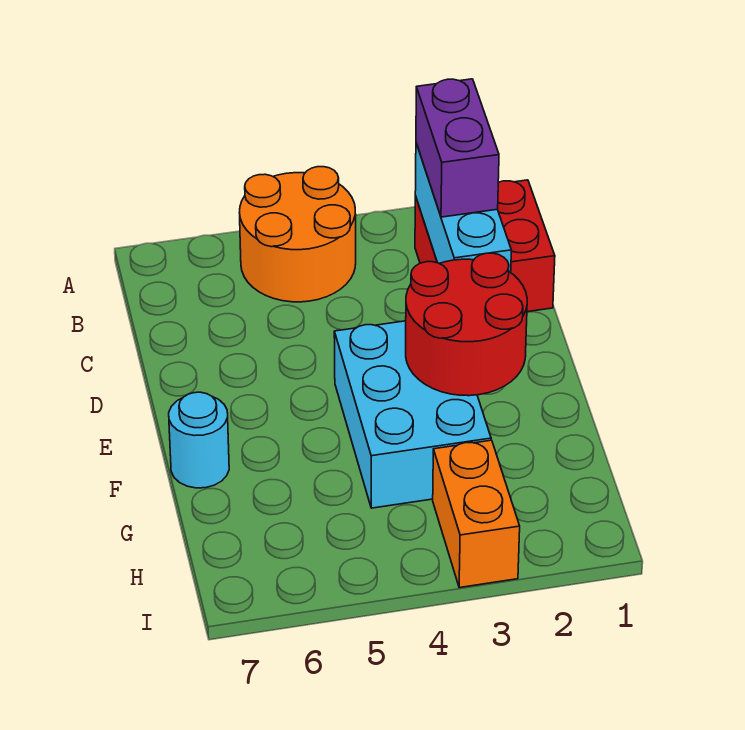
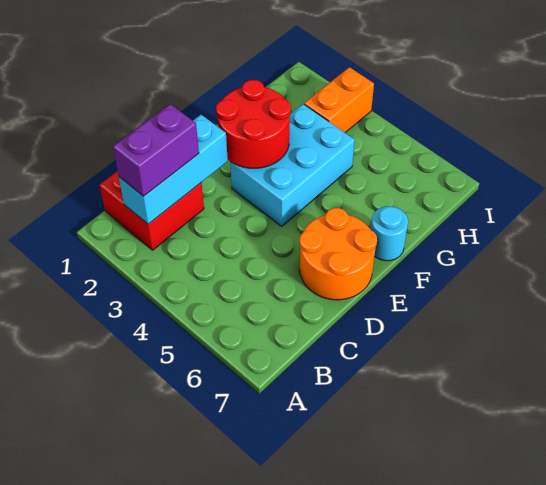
orange 2x2 round brick [239,167,356,302] -> orange 2x2 round brick moved to [299,208,377,300]

